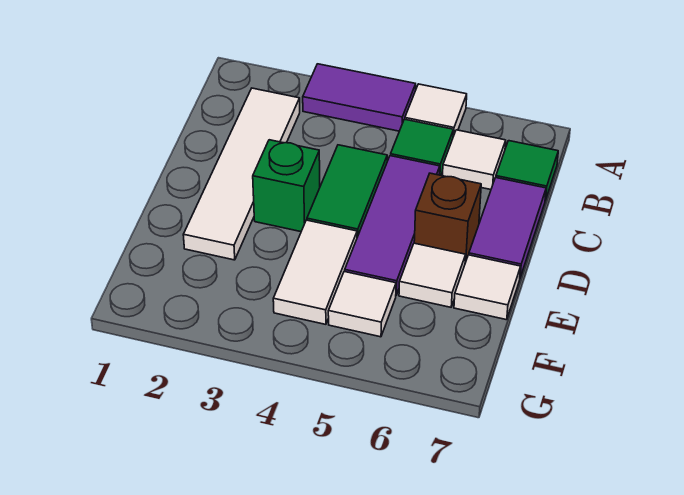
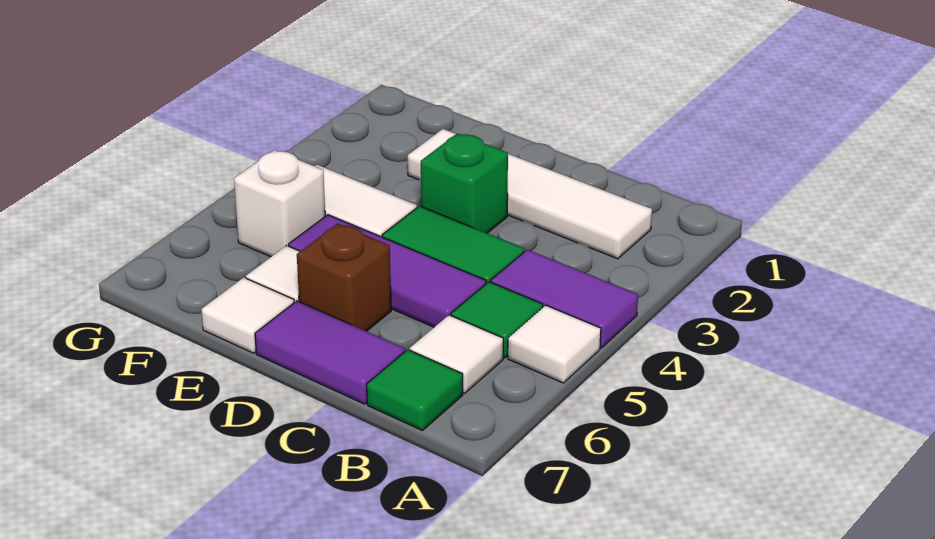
purple 1x2 tile [303,64,416,131] -> purple 1x2 tile turned to [491,250,638,348]
white 1x1 tile [328,271,396,337] -> white 1x1 brick [234,150,325,257]

